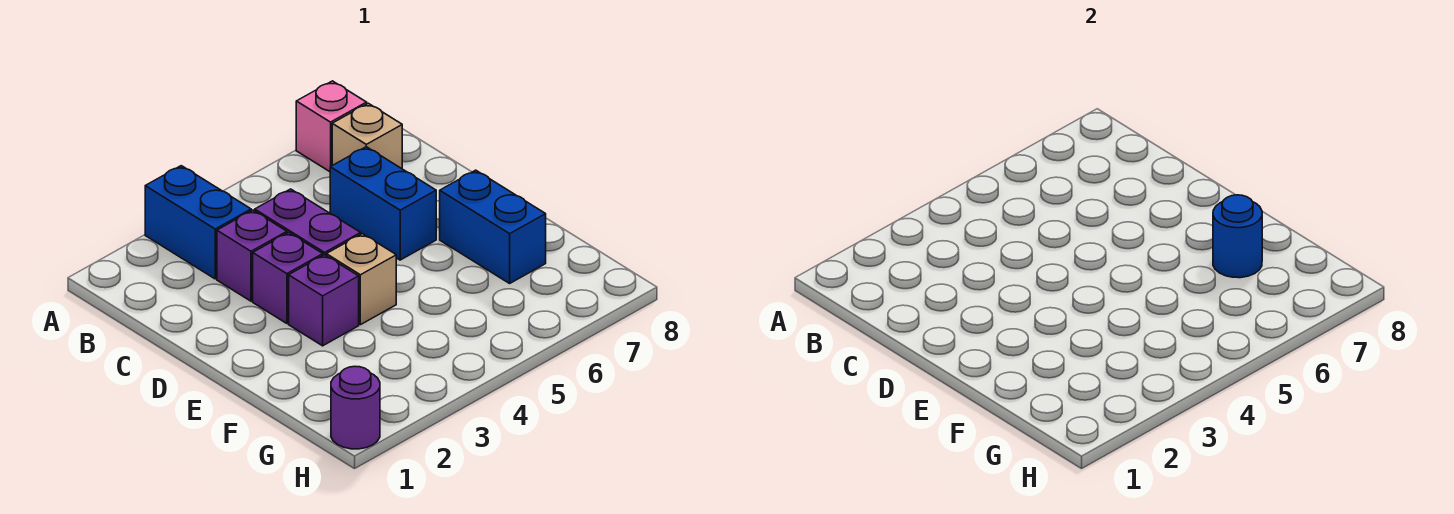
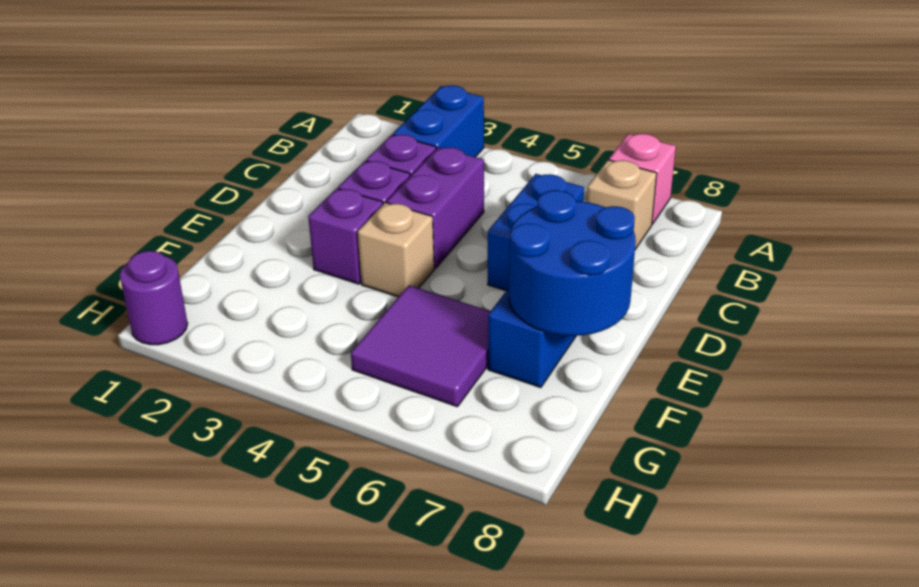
none -> purple 2x2 tile [351,285,490,407]
blue 1x1 round brick [1213,195,1262,278] -> blue 2x2 round brick [509,190,636,336]

